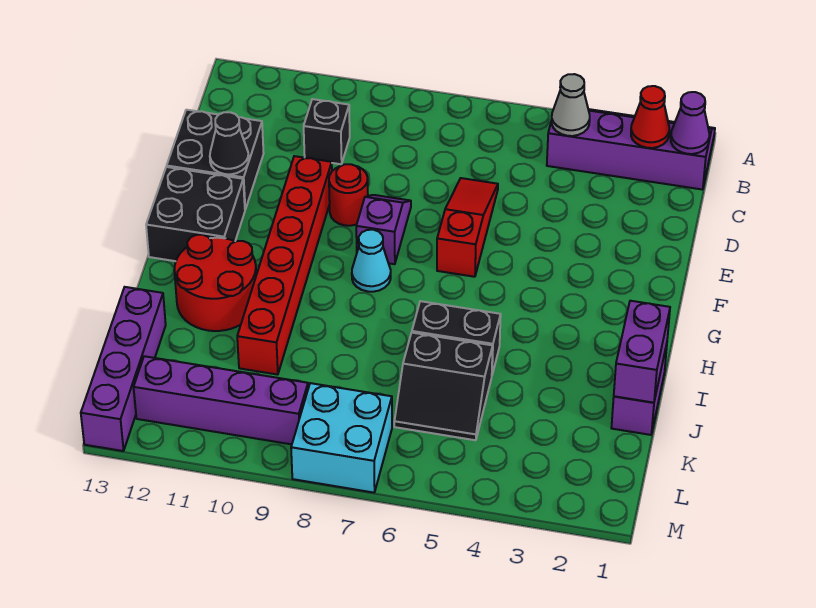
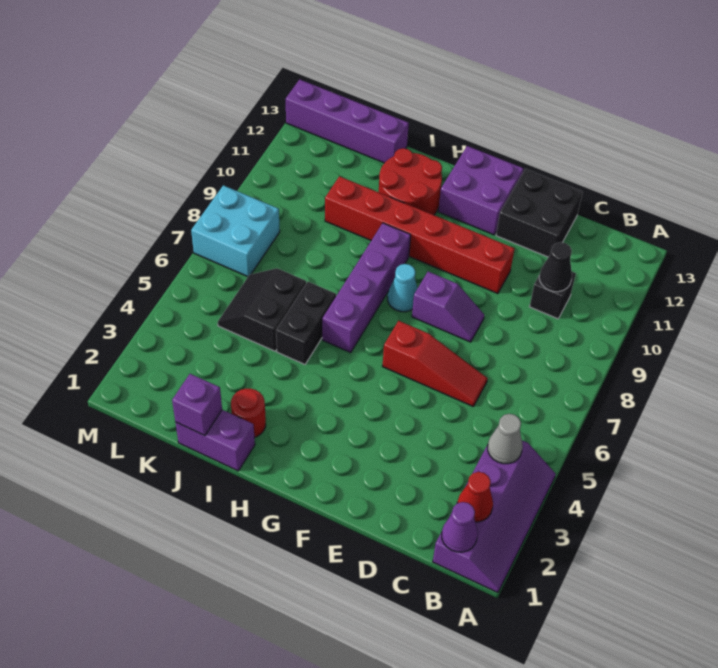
red 1x1 round brick [329,164,368,226] -> red 1x1 round brick moved to [231,389,266,438]
black 1x1 cone [210,112,249,174] -> black 1x1 cone moved to [539,242,572,292]
black 2x2 brick [146,167,245,261] -> purple 2x2 brick [438,146,524,235]
purple 1x2 brick [614,301,670,403] -> purple 1x1 brick [172,374,222,436]
purple 1x4 brick [134,356,308,444] -> purple 1x4 brick moved to [322,223,411,353]

